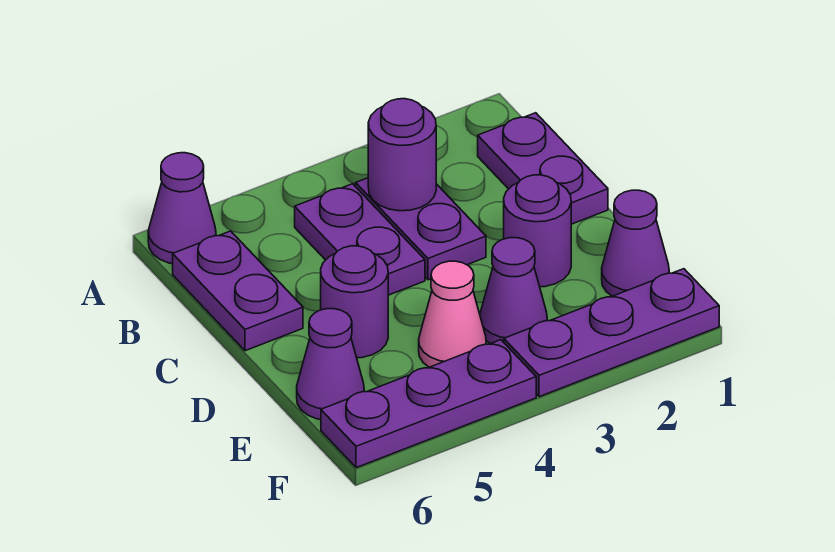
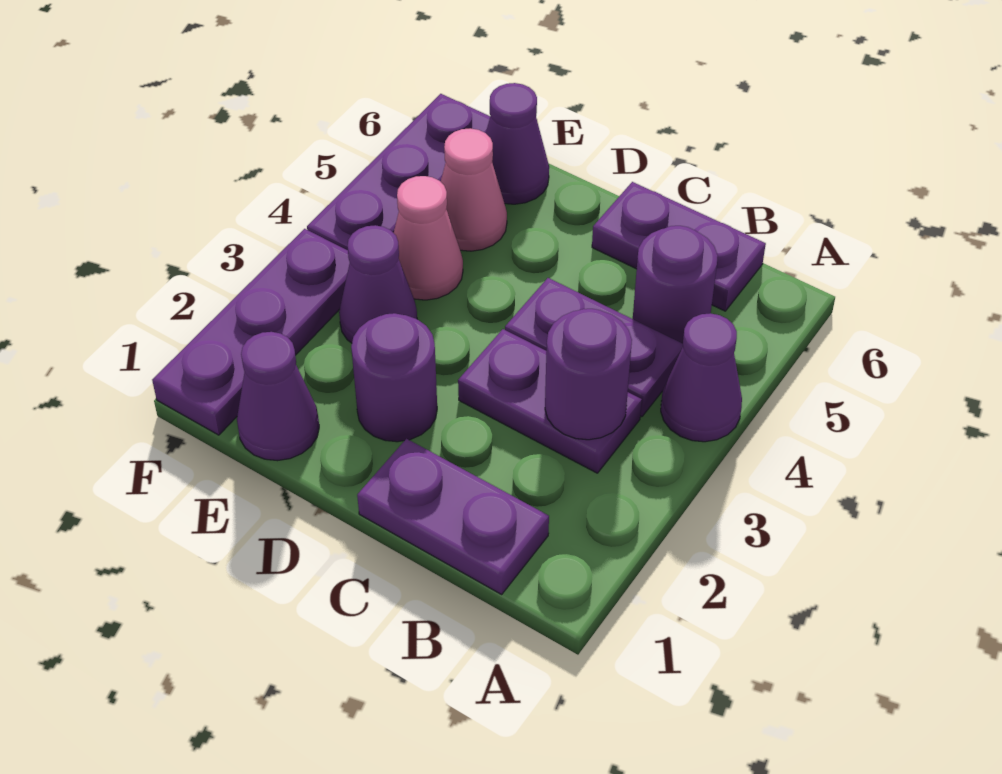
purple 1x1 cone [148,153,216,264] -> purple 1x1 cone moved to [661,313,742,442]
purple 1x1 round brick [321,246,388,358] -> purple 1x1 round brick moved to [633,226,718,344]
none -> pink 1x1 cone [441,128,507,251]

